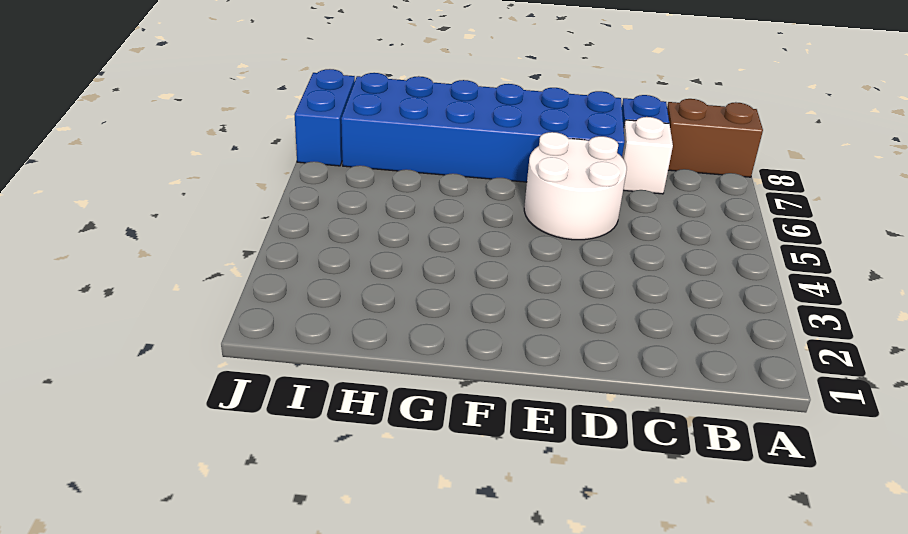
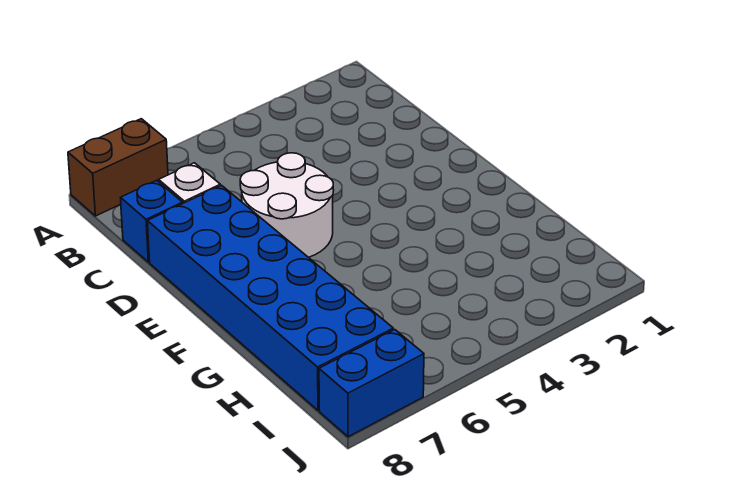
brown 1x2 brick [667,99,763,177] -> brown 1x2 brick turned to [68,119,168,216]

